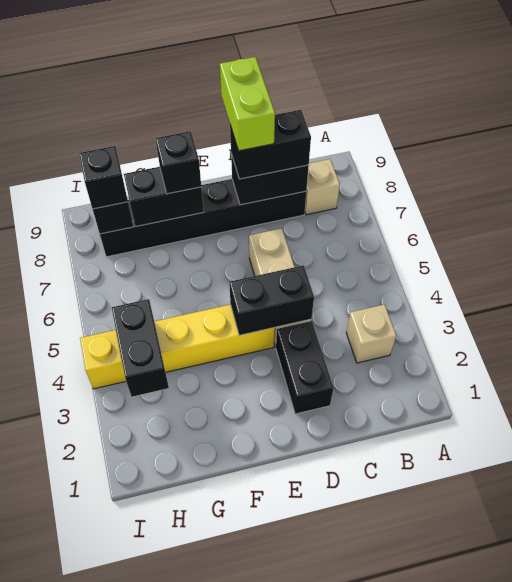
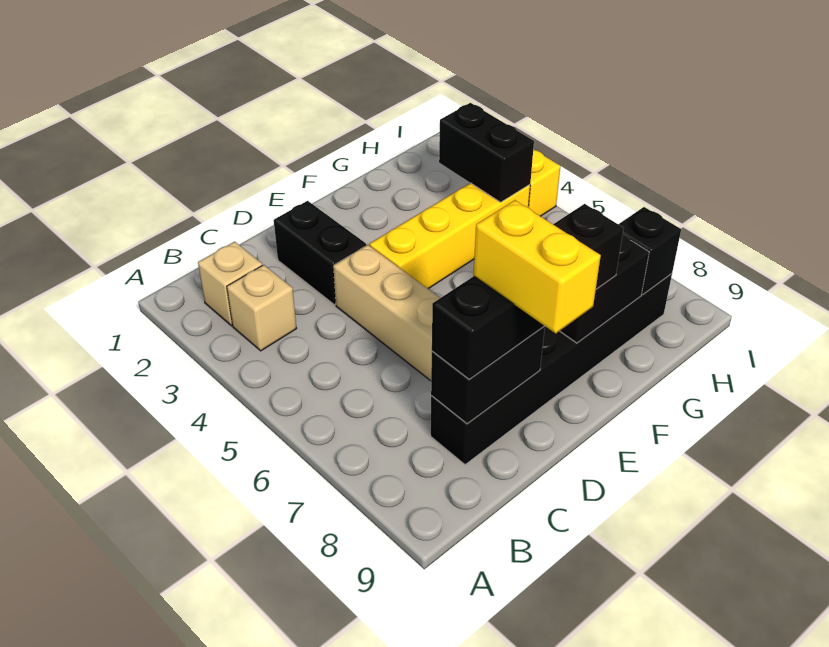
tan 1x1 brick [305,159,340,215] -> tan 1x1 brick moved to [198,242,262,326]
black 1x2 brick [229,265,314,335] -> none
lime 1x2 brick [220,57,275,151] -> yellow 1x2 brick [474,200,601,334]
black 1x1 brick [79,146,128,209] -> none

